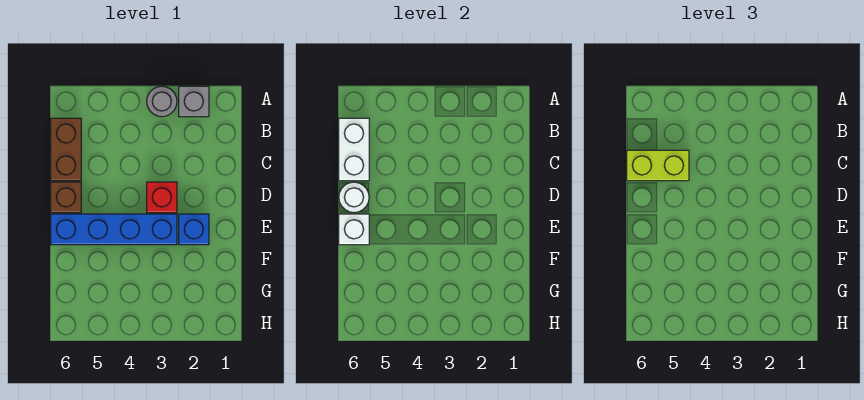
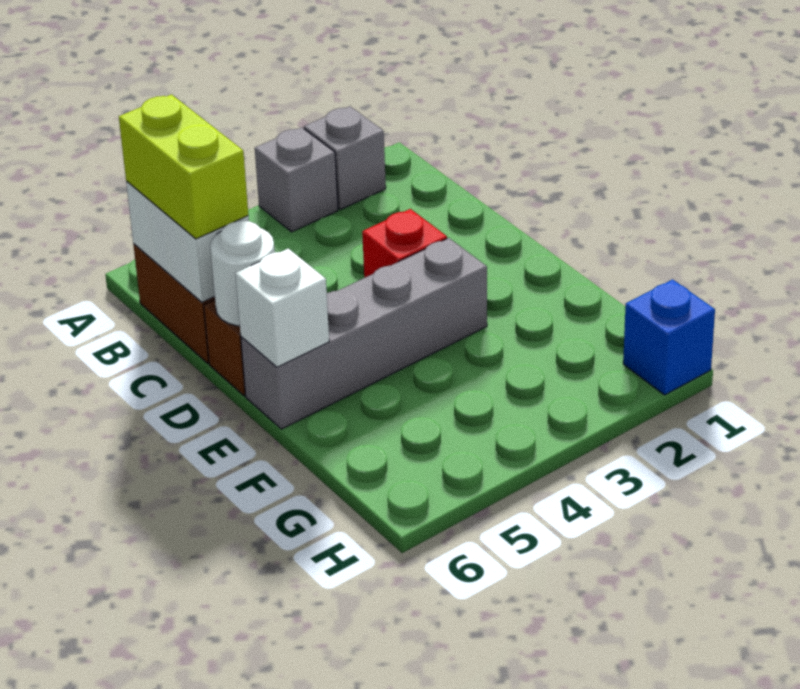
grey 1x1 round brick [147,86,177,117] -> grey 1x1 brick [255,127,338,232]
lime 1x2 brick [627,150,689,181] -> lime 1x2 brick turned to [119,94,248,239]
blue 1x1 brick [179,214,209,245] -> blue 1x1 brick moved to [623,279,715,395]
blue 1x4 brick [51,214,177,245] -> grey 1x4 brick [241,238,487,429]

